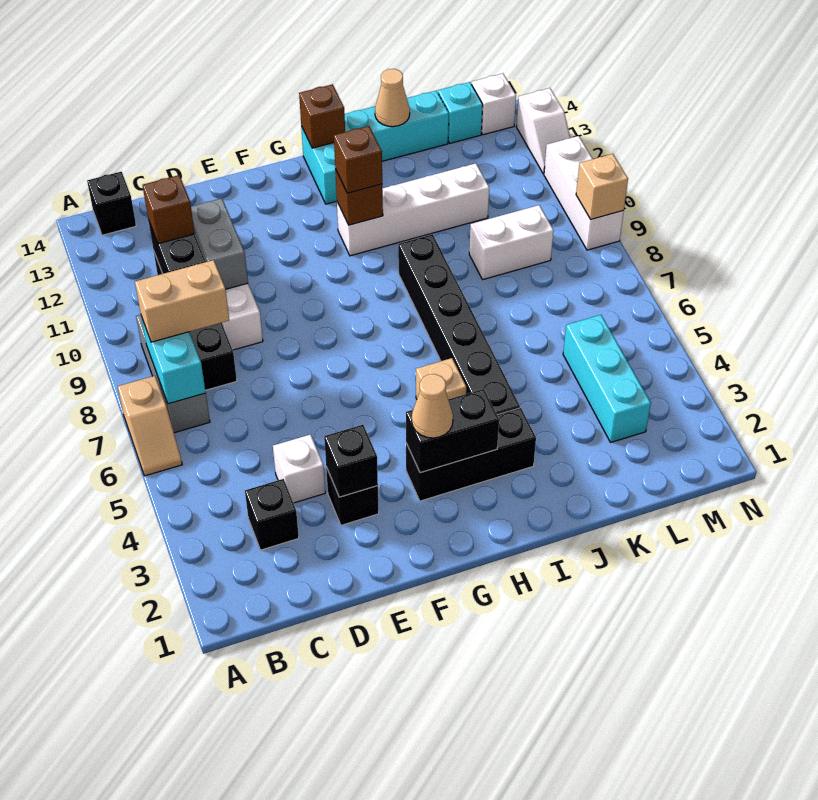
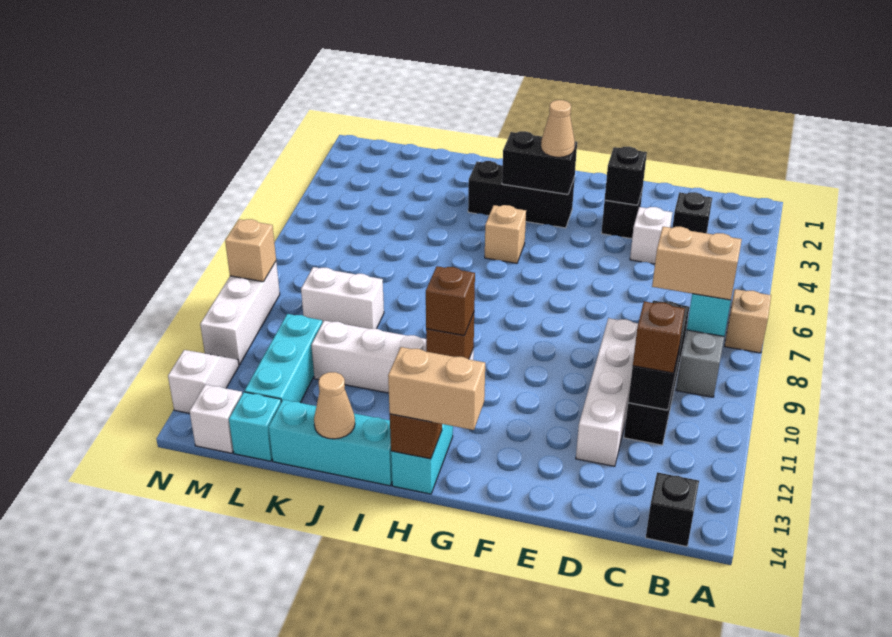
grey 1x2 brick [191,198,248,289] -> none
none -> tan 1x2 brick [388,347,485,430]
black 1x6 brick [398,234,520,415] -> none
cyan 1x3 brick [563,315,651,442] -> cyan 1x3 brick moved to [245,314,322,403]

